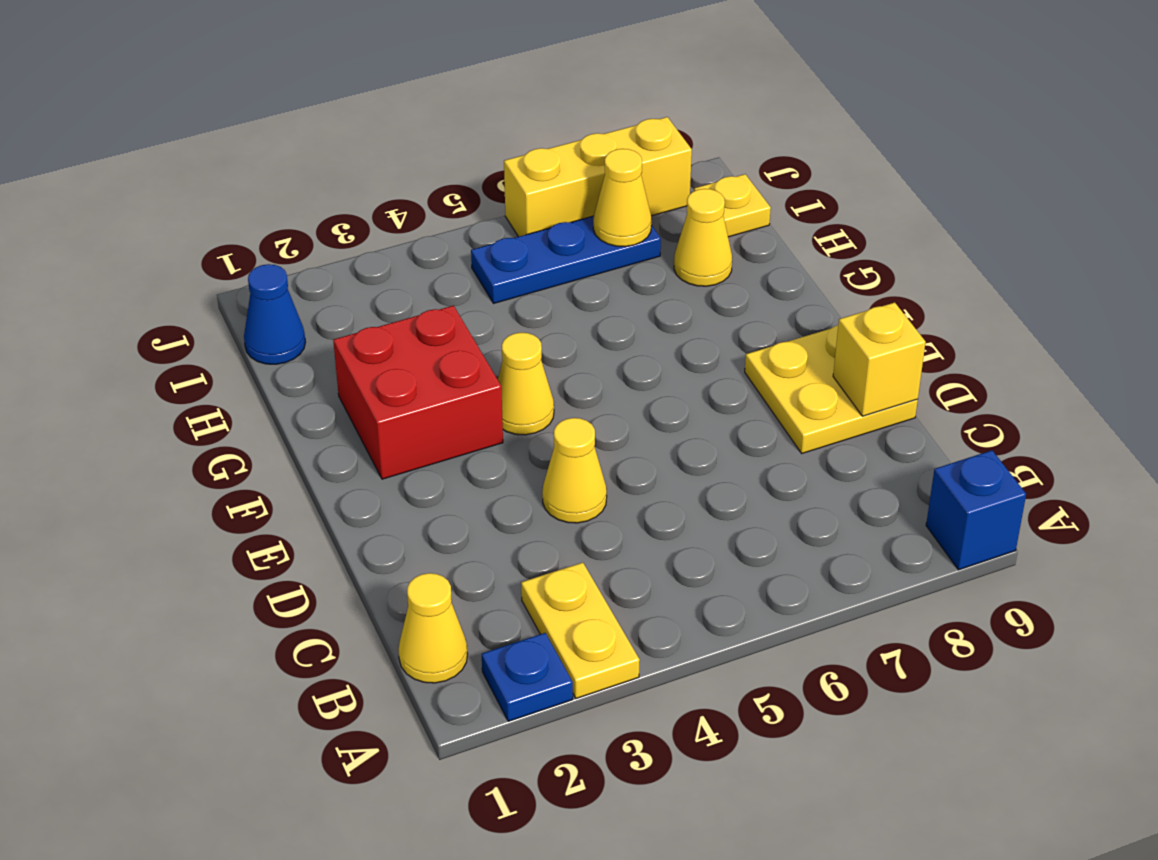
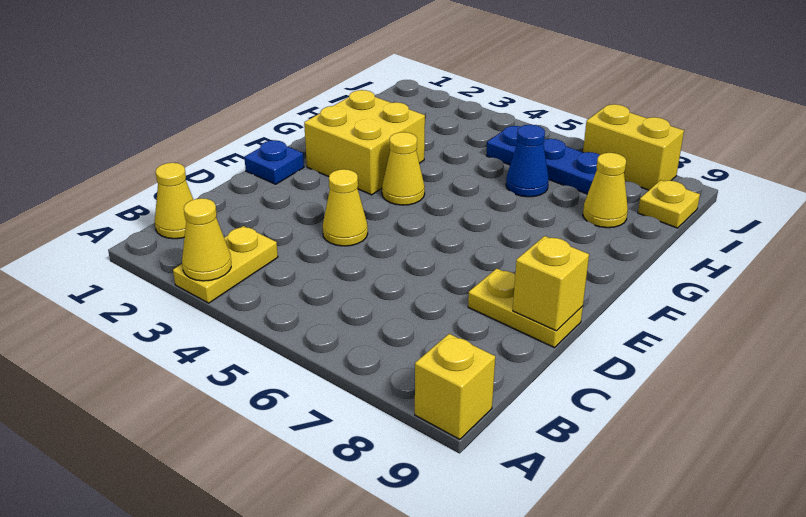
blue 1x1 plate [482,633,573,721] -> blue 1x1 plate moved to [244,140,304,184]
blue 1x1 brick [926,450,1026,570] -> yellow 1x1 brick [415,334,495,439]
yellow 2x2 plate [745,325,918,453] -> yellow 1x2 plate [468,269,583,348]
red 2x2 brick [333,306,503,479] -> yellow 2x2 brick [304,90,425,195]
blue 1x1 cone [244,264,305,364] -> blue 1x1 cone moved to [506,125,549,197]
yellow 1x1 cone [593,149,651,247] -> yellow 1x1 cone moved to [182,198,231,281]
yellow 1x3 brick [504,117,692,237] -> yellow 1x2 brick [583,104,684,190]

